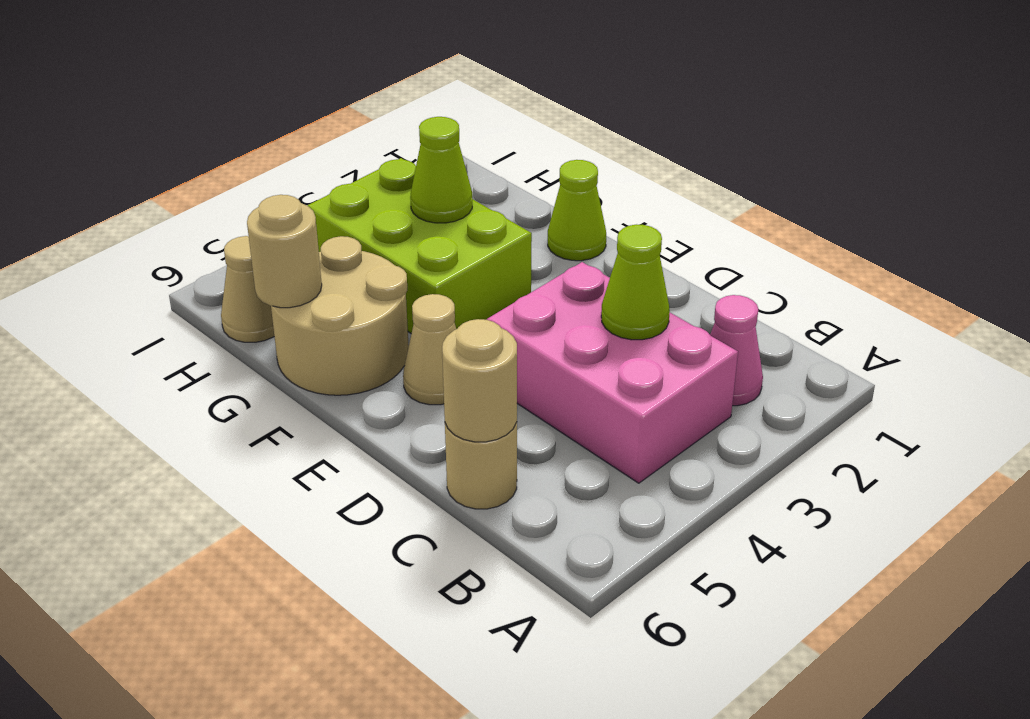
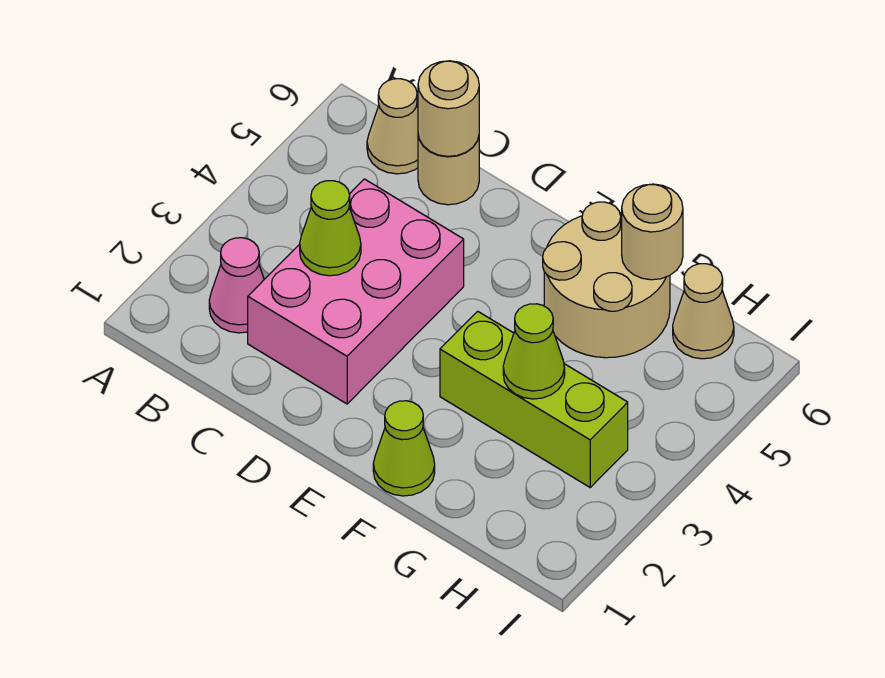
pink 2x3 brick [487,262,738,483] -> pink 2x3 brick turned to [248,179,464,404]
tan 1x1 cone [403,294,456,405] -> tan 1x1 cone moved to [367,79,418,174]
lime 2x3 brick [307,158,532,333] -> lime 1x3 brick [440,311,628,487]

